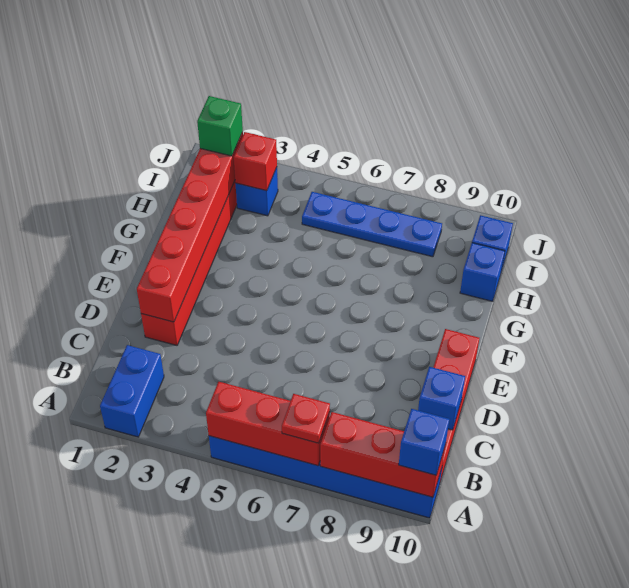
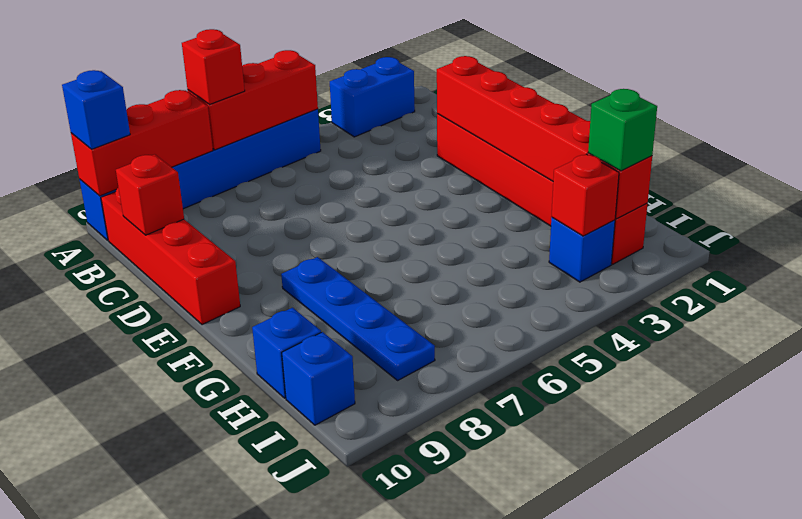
blue 1x2 brick [100,345,164,437] -> blue 1x2 brick turned to [330,57,415,137]
red 1x1 plate [282,394,330,443] -> red 1x1 brick [182,29,245,104]
blue 1x1 brick [418,367,465,430] -> red 1x1 brick [116,154,184,235]
blue 1x4 plate [302,192,442,257] -> blue 1x4 plate turned to [281,257,435,380]

